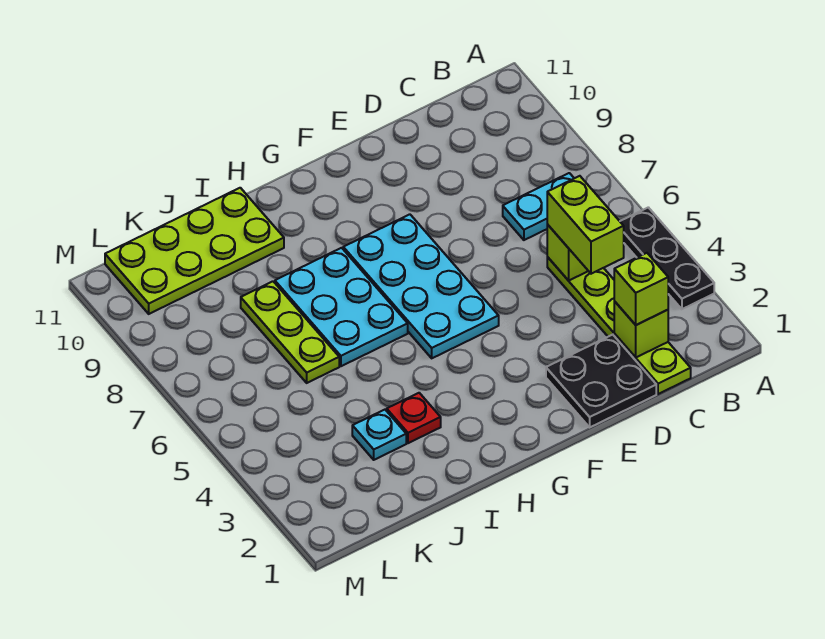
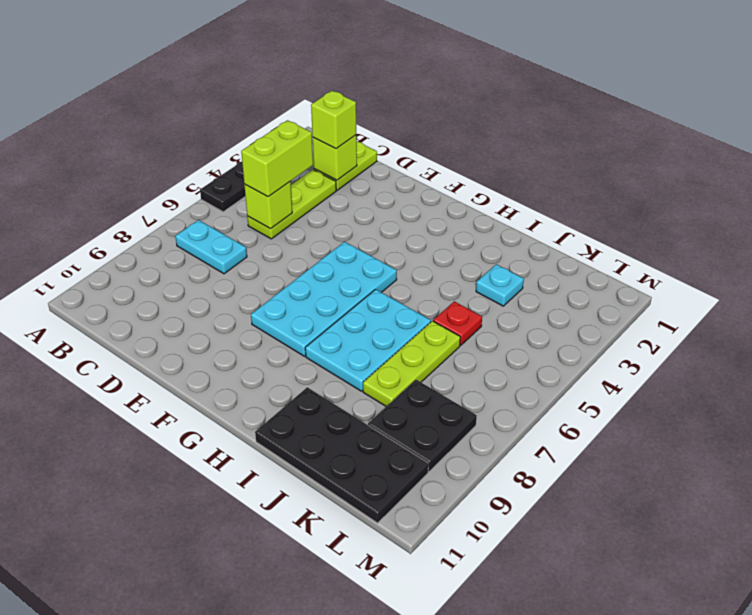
black 2x2 plate [546,335,656,427] -> black 2x2 plate moved to [368,380,477,472]
red 1x1 plate [387,393,441,443] -> red 1x1 plate moved to [433,302,482,345]
lime 2x4 plate [105,188,284,314] -> black 2x4 plate [255,387,428,523]

